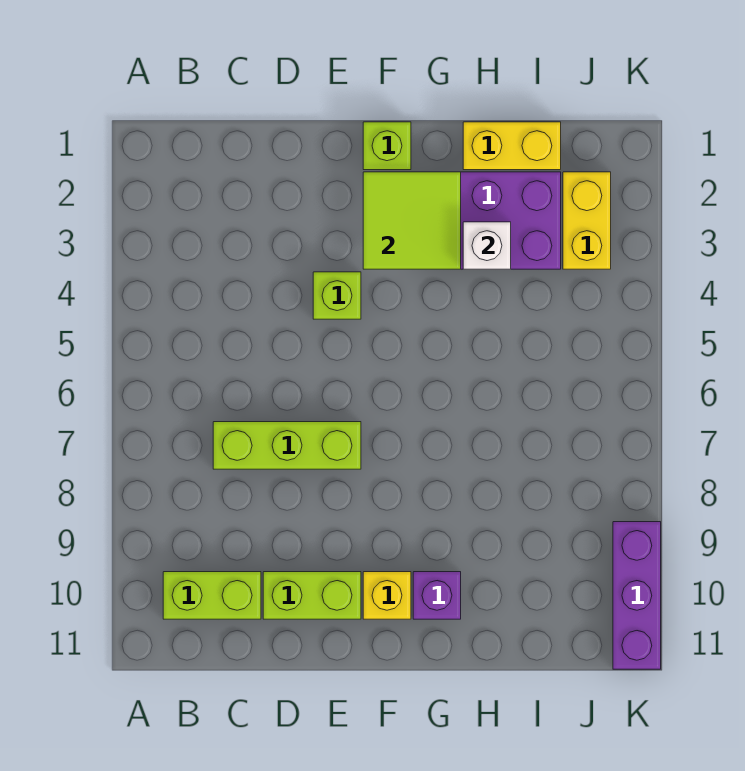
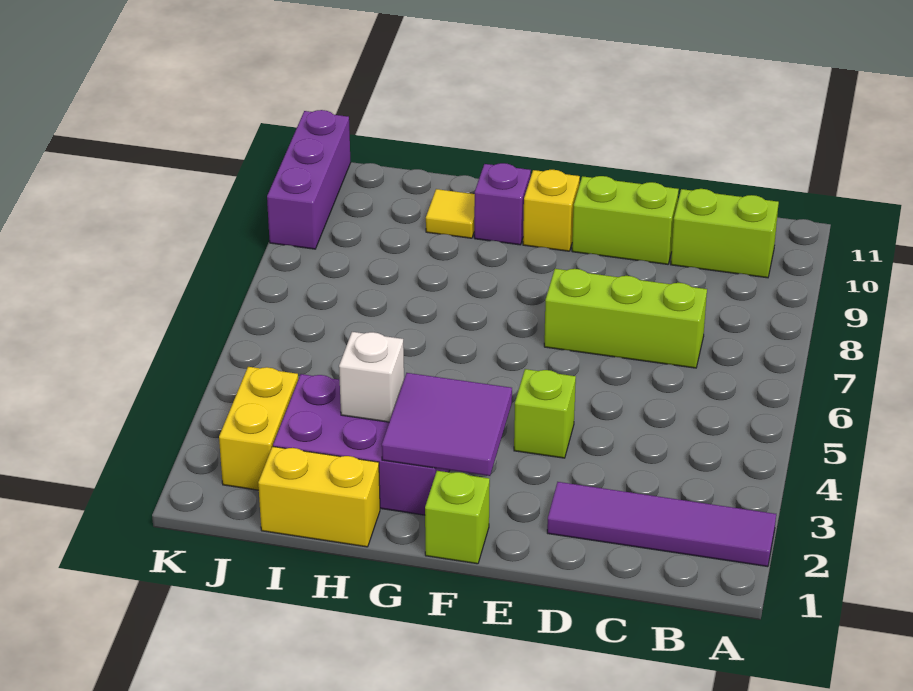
none -> purple 1x4 tile [547,482,776,567]
lime 2x2 tile [363,172,461,269] -> purple 2x2 tile [382,373,512,476]
none -> yellow 1x1 tile [426,189,475,238]

